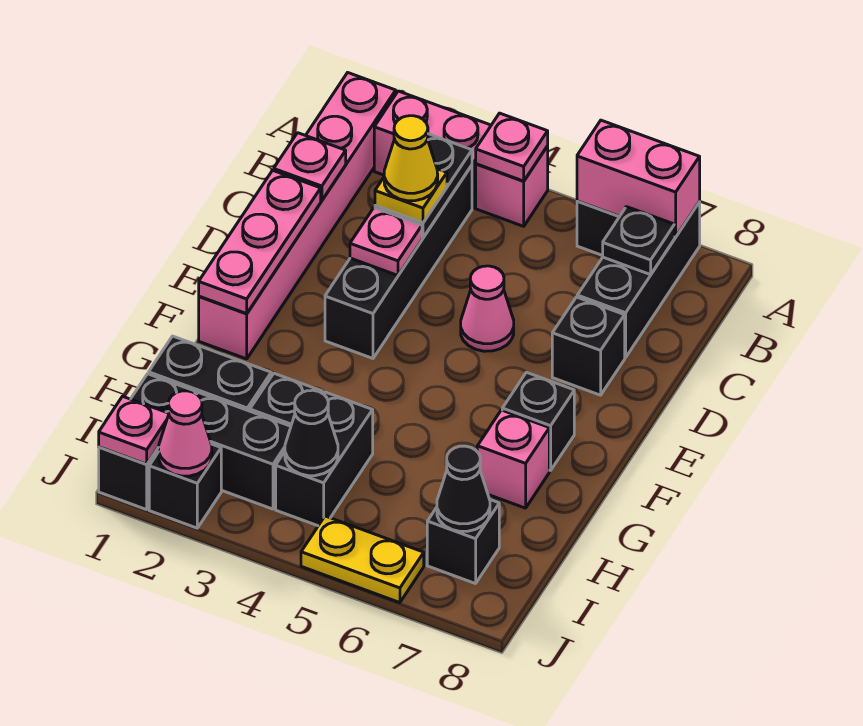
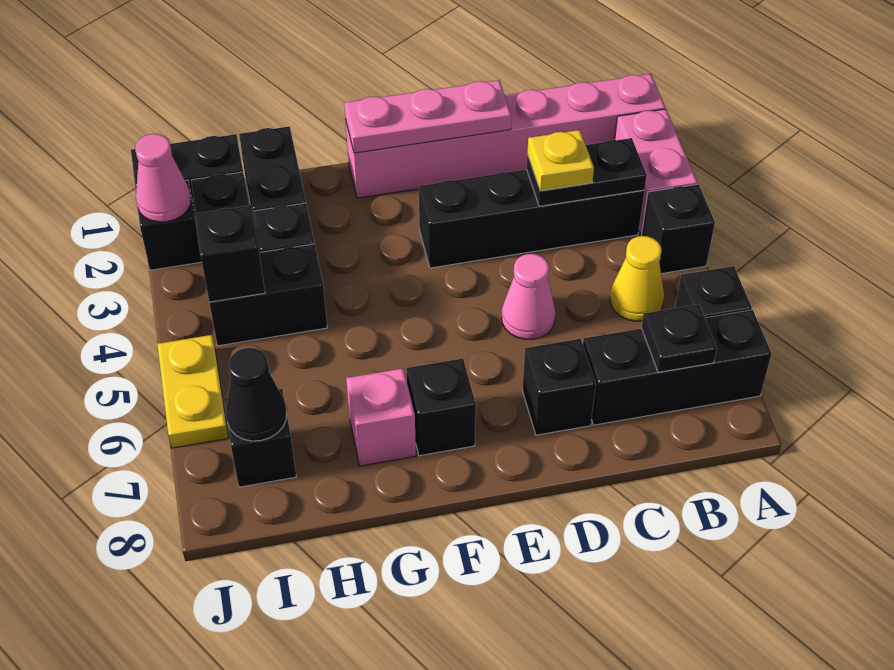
pink 1x1 brick [476,146,548,226] -> black 1x1 brick [642,184,715,274]
pink 1x1 plate [476,113,548,181] -> none
pink 1x2 brick [577,120,700,237] -> none
pink 1x1 plate [274,133,346,201] -> none
yellow 1x1 cone [384,116,438,201] -> yellow 1x1 cone moved to [610,236,664,321]
pink 1x1 plate [350,208,422,275] -> none
black 1x1 cone [285,390,338,476] -> black 1x1 brick [194,205,265,302]
pink 1x1 plate [99,396,169,464] -> none

